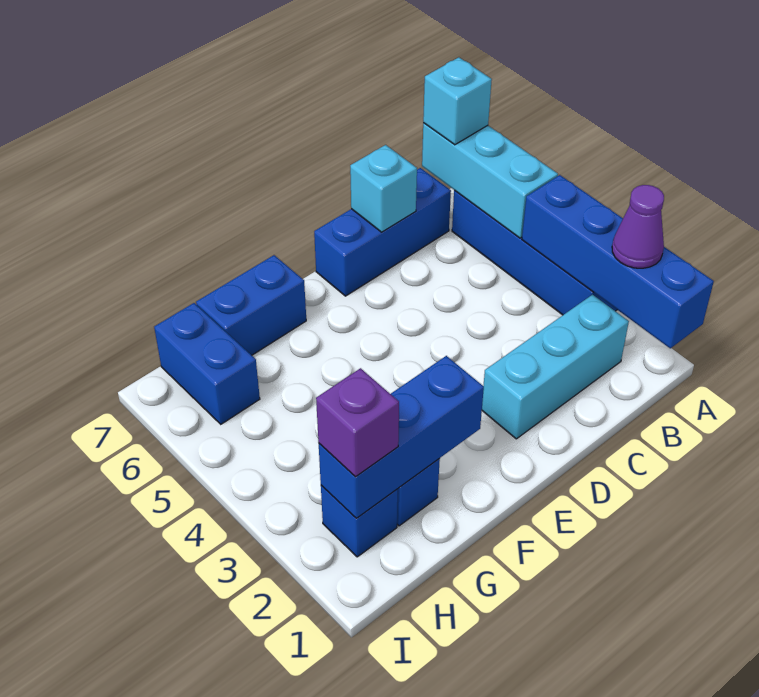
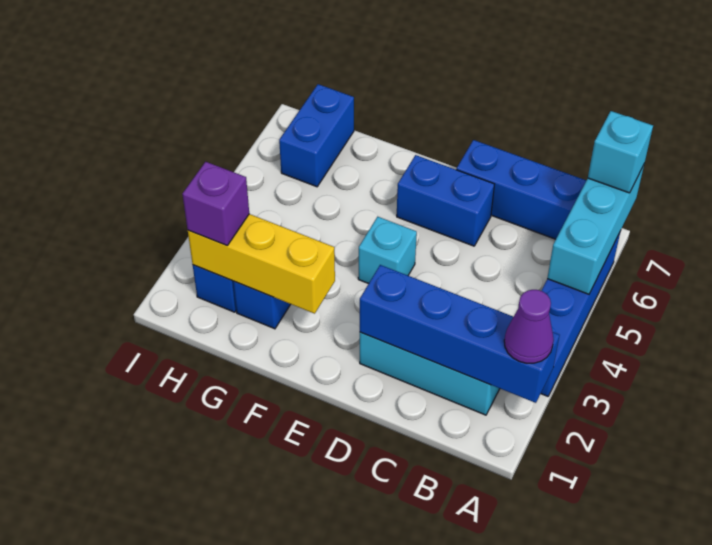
blue 1x4 brick [522,175,714,348] -> blue 1x4 brick turned to [360,265,559,403]
cyan 1x1 brick [350,145,417,232] -> cyan 1x1 brick moved to [358,217,417,284]
blue 1x3 brick [319,356,484,518] -> yellow 1x3 brick [188,214,335,314]
blue 1x2 brick [196,255,306,355] -> blue 1x2 brick moved to [397,155,494,246]

